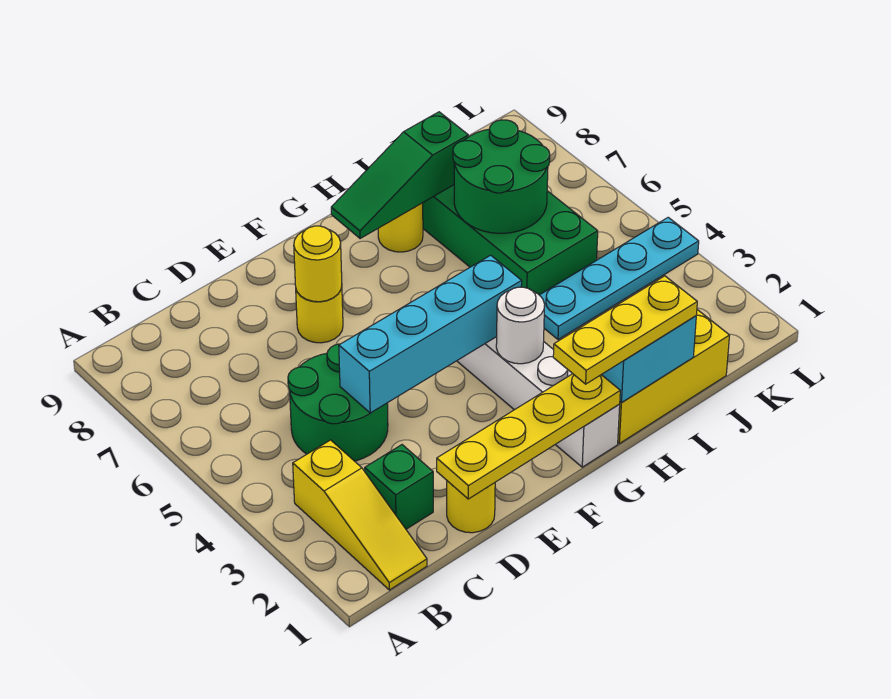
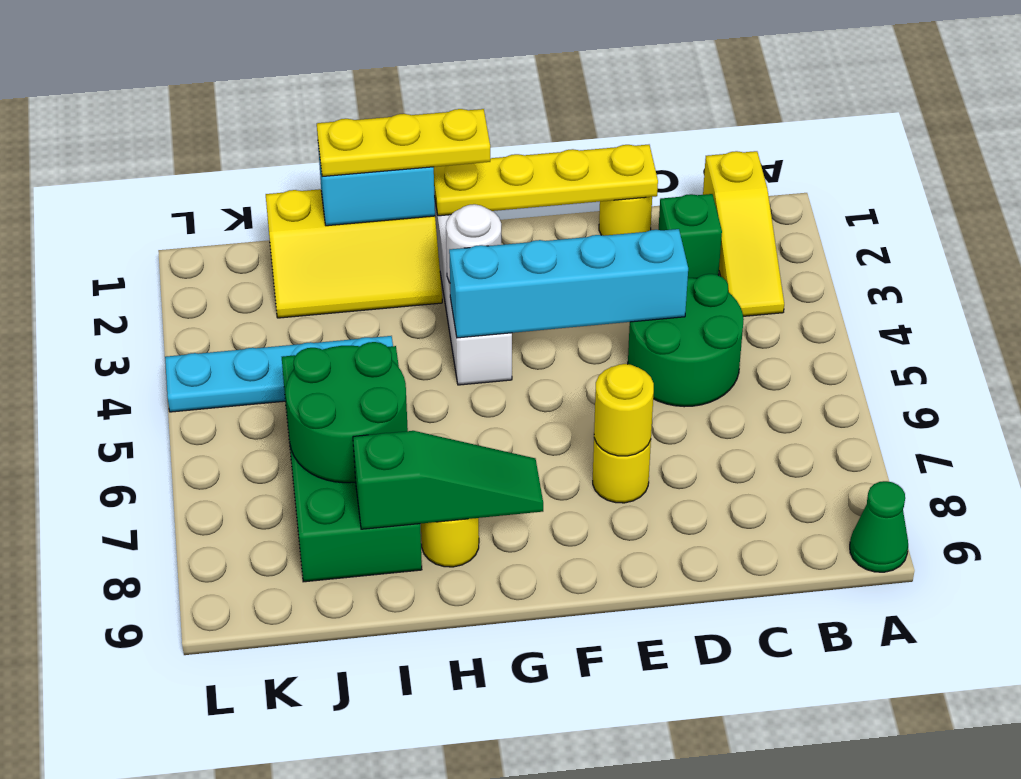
none -> green 1x1 cone [850,481,908,572]
yellow 1x3 slope [293,440,427,590] -> yellow 1x3 slope turned to [703,151,784,316]

